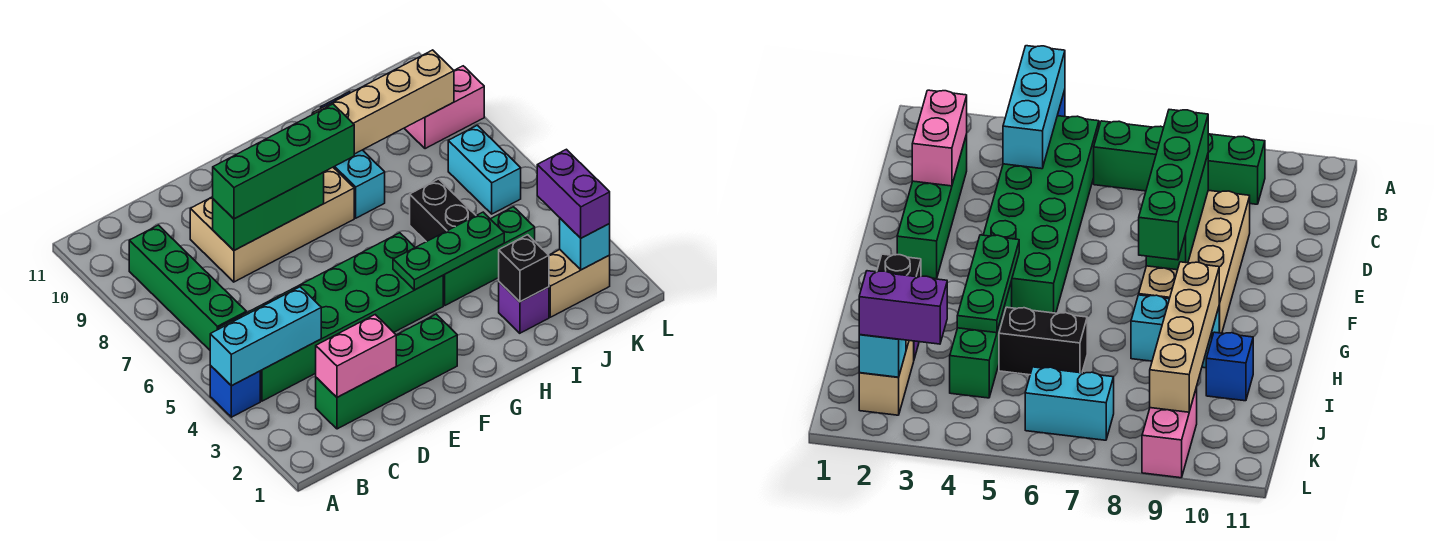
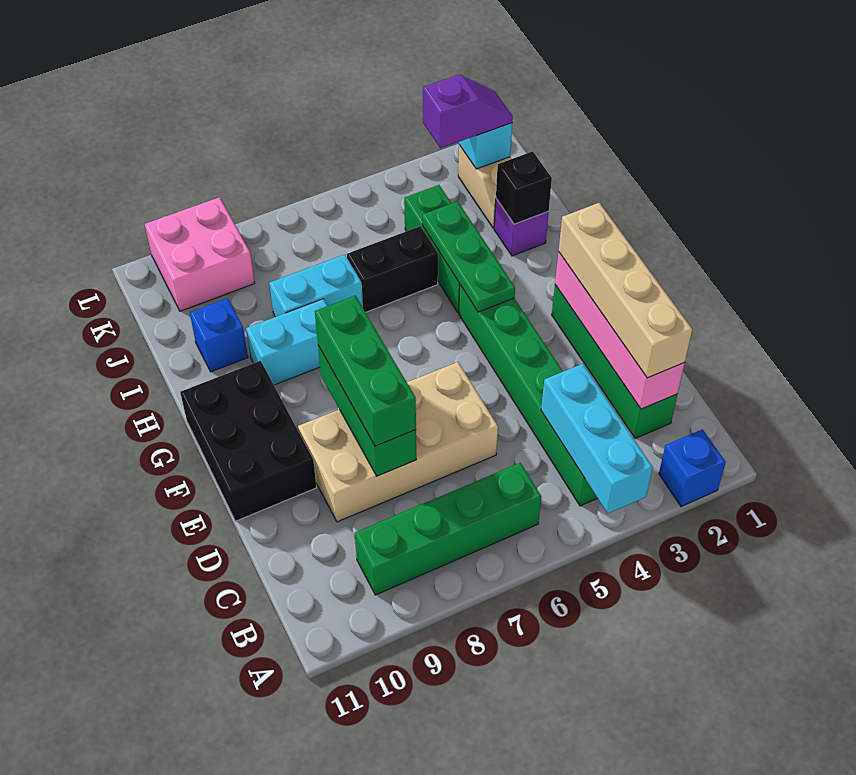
blue 1x1 brick [210,366,260,417] -> blue 1x1 brick moved to [659,429,726,507]
green 2x6 brick [218,233,443,401] -> green 1x6 brick [459,285,597,506]
pink 1x2 brick [316,315,396,397] -> pink 1x4 brick [555,252,685,409]
tan 2x4 brick [190,167,354,282] -> tan 2x4 brick turned to [298,362,498,522]
green 1x4 brick [213,104,354,219] -> green 1x3 brick [315,296,416,446]
none -> black 2x3 brick [180,361,316,521]
tan 1x4 brick [312,50,454,154] -> tan 1x4 brick moved to [559,203,692,378]
purple 1x2 brick [537,149,610,238] -> purple 1x2 slope [423,74,513,148]
cyan 1x2 brick [448,125,521,214] -> cyan 1x2 brick moved to [269,254,363,317]
pink 1x2 brick [404,66,484,149] -> pink 2x2 brick [145,197,255,311]

